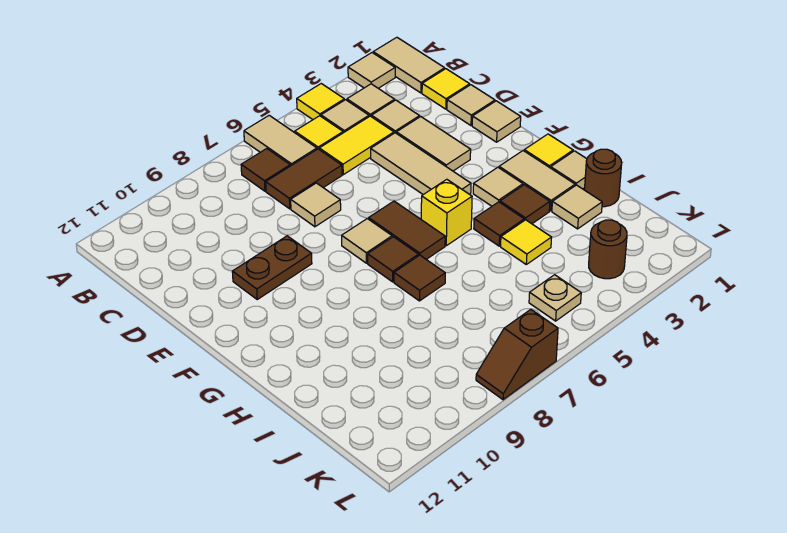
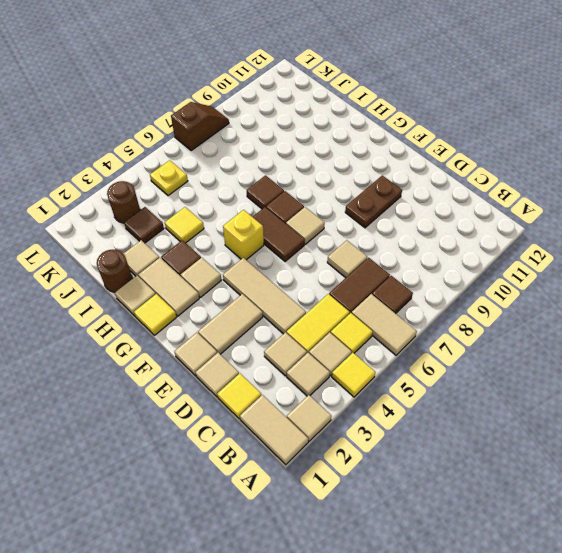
tan 1x2 tile [396,117,471,171] -> tan 1x2 tile turned to [198,294,263,354]
brown 1x1 tile [474,202,524,246] -> brown 1x1 tile moved to [124,207,164,243]
tan 1x1 plate [529,275,581,321] -> yellow 1x1 plate [150,160,188,196]

